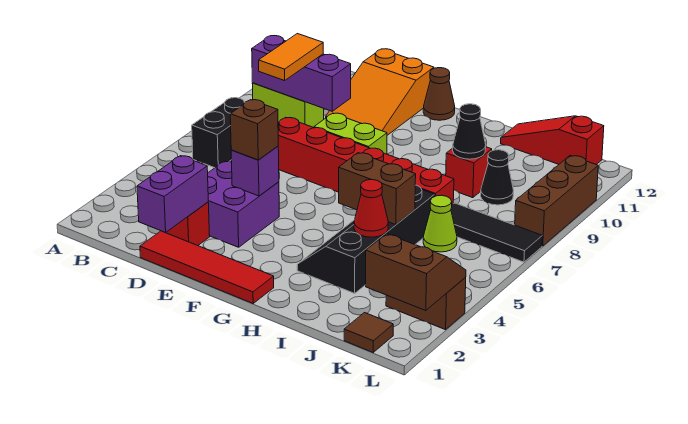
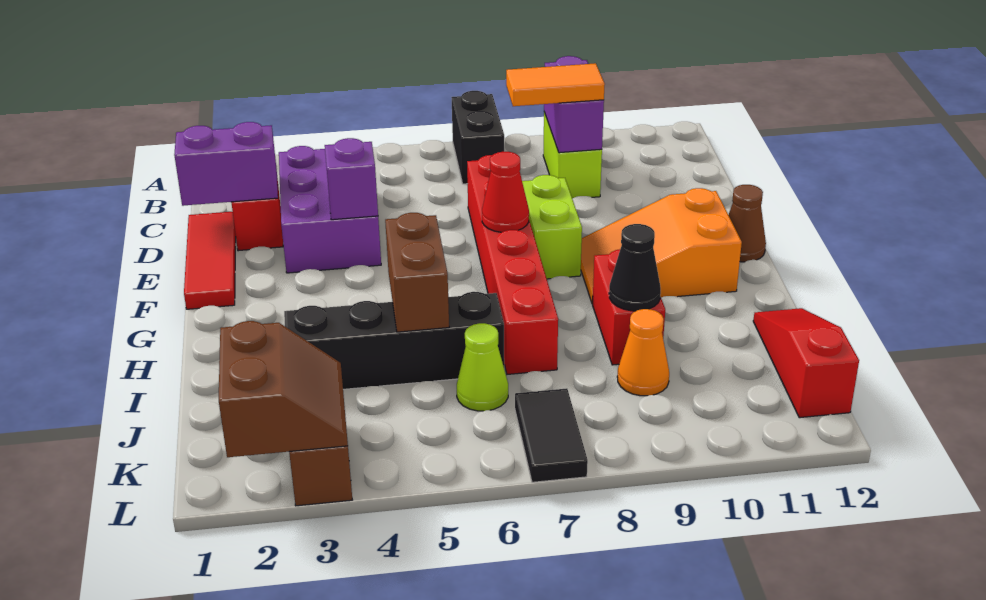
black 1x2 brick [192,98,245,168] -> black 1x2 brick turned to [452,91,504,184]
purple 1x3 brick [252,36,351,111] -> purple 1x2 brick [544,56,604,153]
red 1x4 tile [140,231,274,303] -> red 1x3 tile [184,212,236,309]
purple 2x2 brick [208,161,279,247] -> purple 2x3 brick [279,146,381,273]
orange 2x3 slope [326,49,434,135] -> orange 2x3 slope moved to [581,188,742,304]
brown 1x1 brick [230,100,278,160] -> none
red 1x1 cone [354,180,388,237] -> red 1x1 cone moved to [482,152,529,232]
red 1x1 brick [446,147,492,198] -> red 1x2 brick [593,249,665,365]
black 1x3 tile [451,203,542,262] -> black 1x2 tile [515,388,588,482]
black 1x1 cone [481,150,513,205] -> orange 1x1 cone [617,309,669,396]
brown 1x1 tile [344,313,393,352] -> none
brown 1x3 brick [515,156,598,246] -> none

